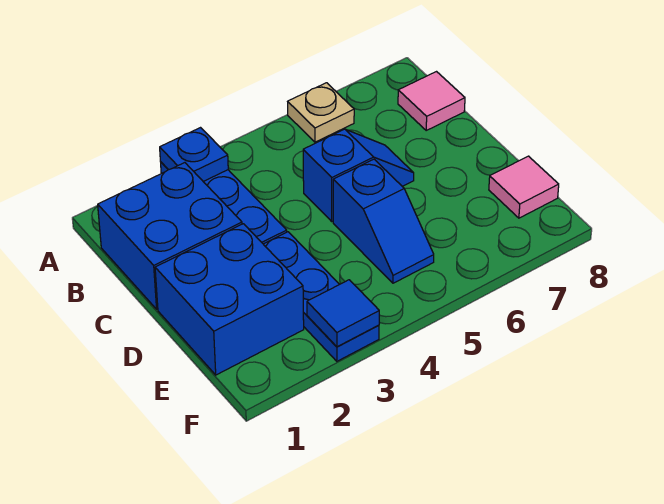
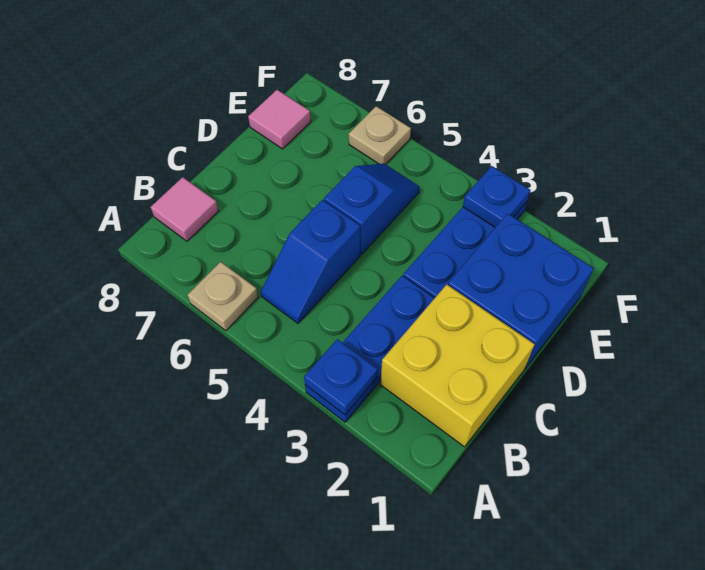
blue 2x2 brick [98,163,242,309] -> yellow 2x2 brick [381,285,535,447]
blue 1x2 slope [303,129,414,221] -> blue 1x2 slope turned to [261,200,360,323]
blue 1x1 tile [307,280,379,347] -> blue 1x1 plate [463,166,530,227]
none -> tan 1x1 plate [349,106,411,164]

